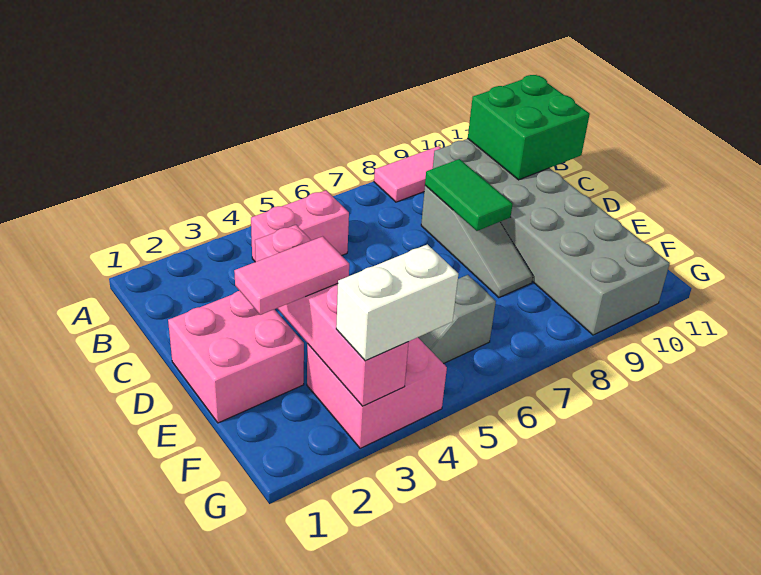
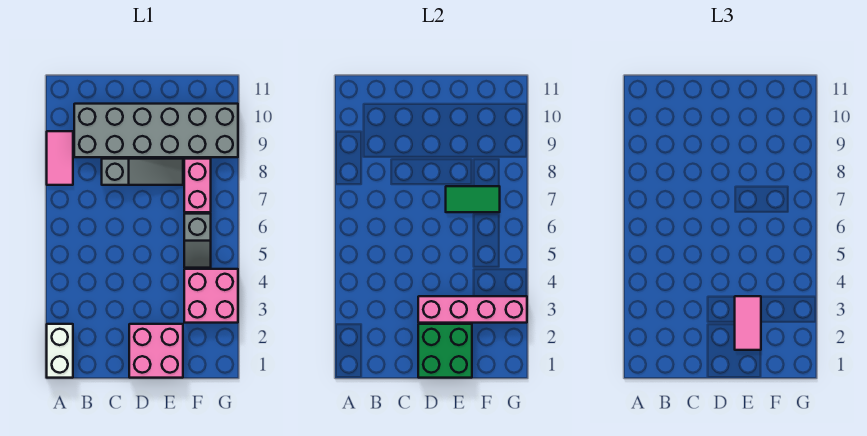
pink 1x2 brick [251,190,349,262] -> pink 1x2 brick moved to [184,159,211,212]
green 2x2 brick [468,75,590,180] -> green 2x2 brick moved to [418,324,472,378]
green 1x2 tile [425,159,513,231] -> green 1x2 tile moved to [446,186,500,212]
white 1x2 brick [336,244,458,361] -> white 1x2 brick moved to [47,324,73,378]

